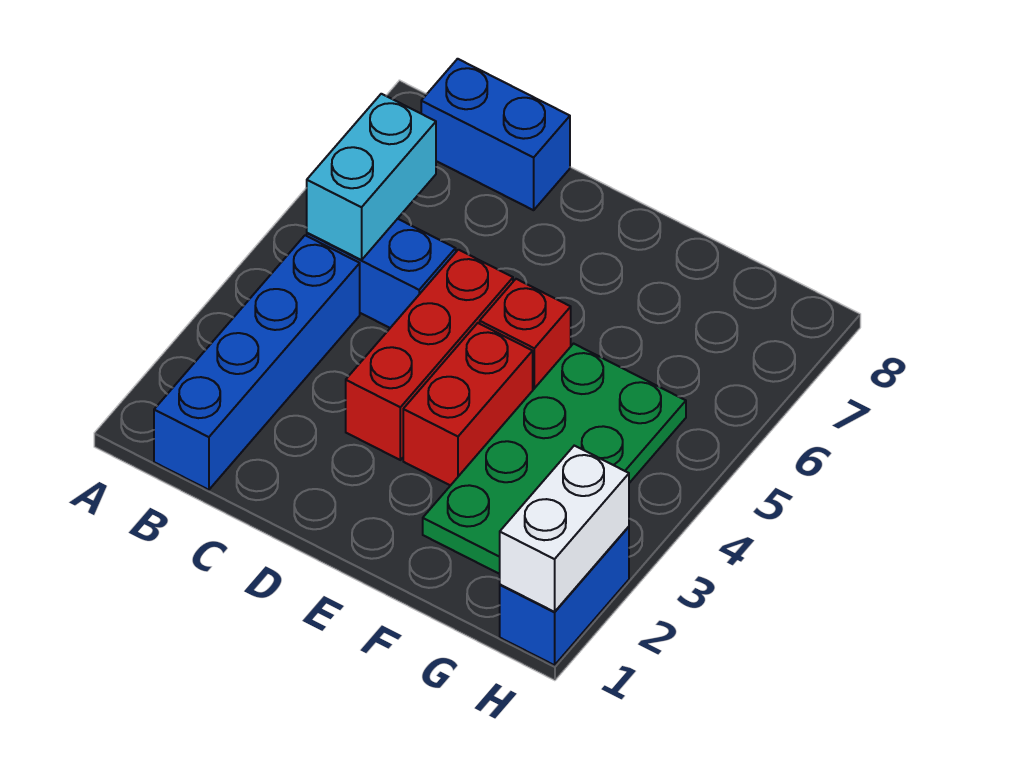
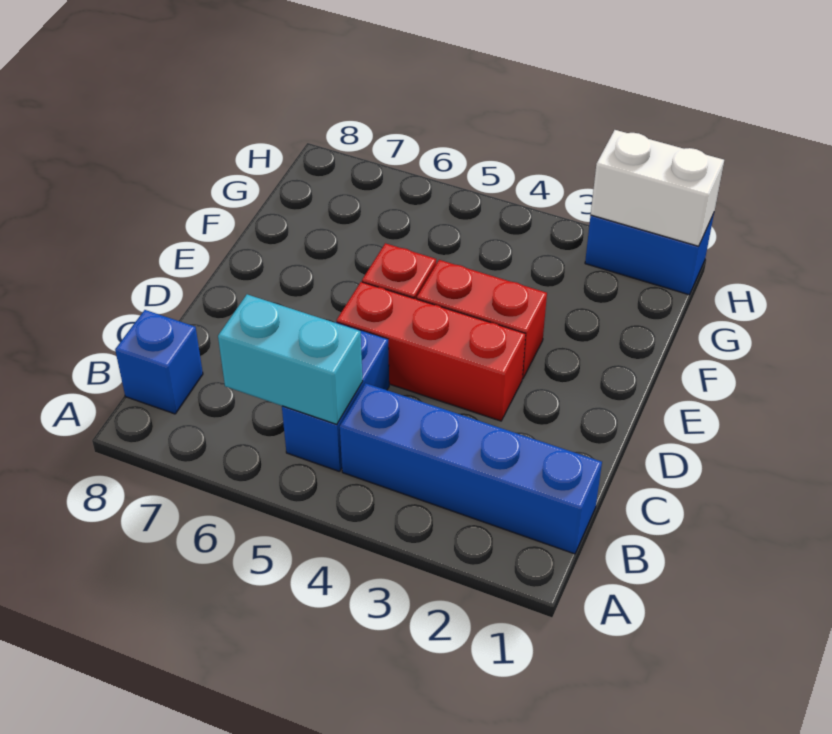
blue 1x2 brick [421,59,570,210] -> blue 1x1 brick [115,310,203,414]
green 2x4 plate [423,344,686,574] -> none

